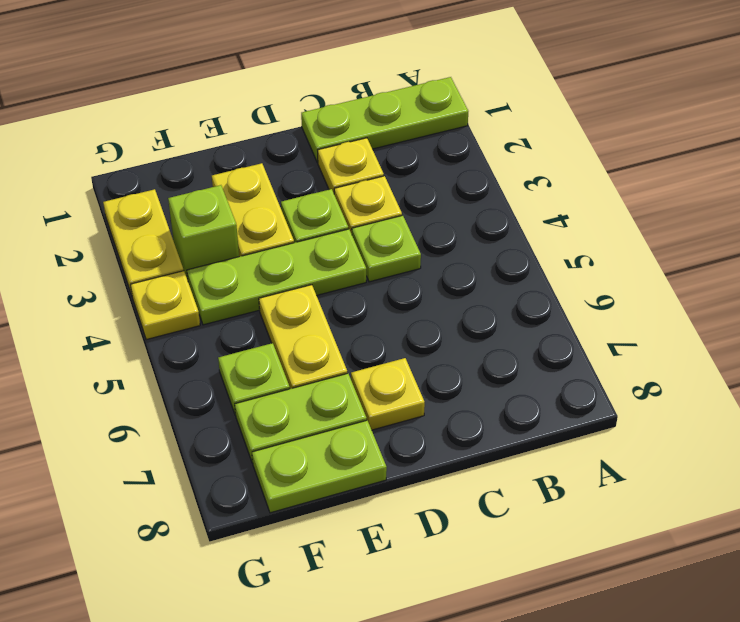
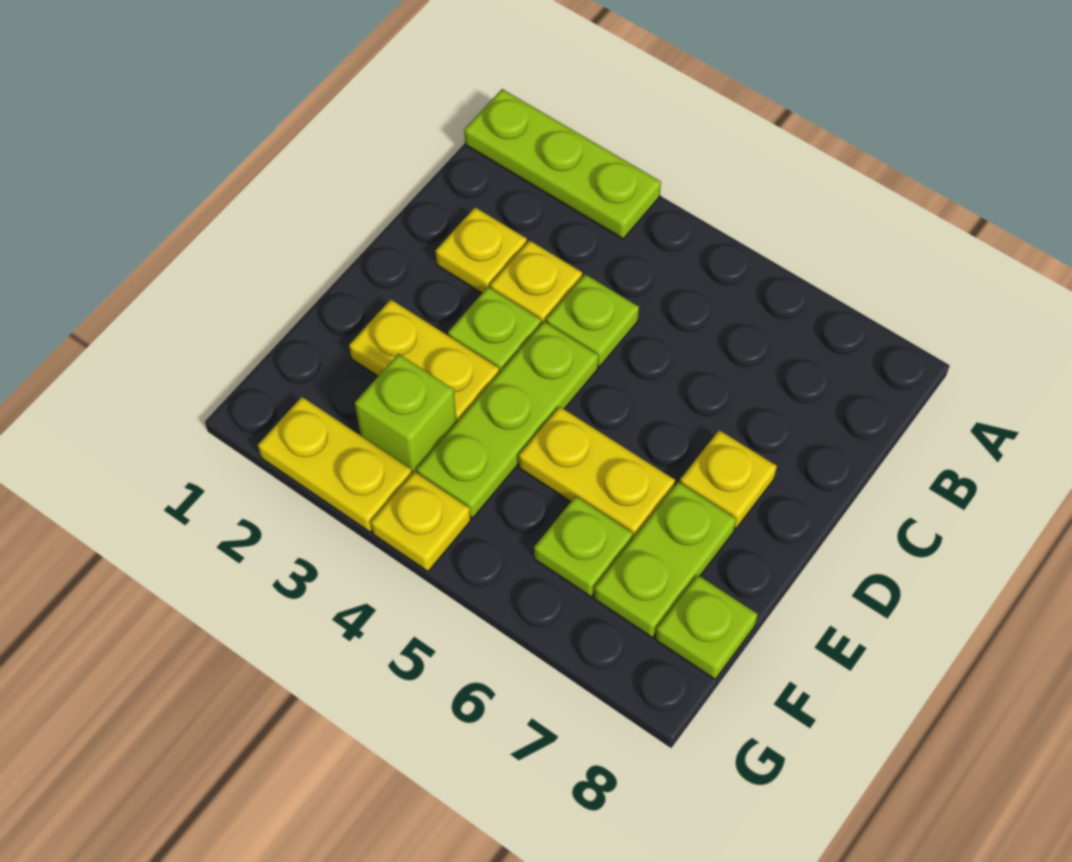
lime 1x3 plate [301,77,468,162] -> lime 1x3 plate turned to [464,89,661,239]
lime 1x2 plate [252,420,387,513] -> lime 1x1 plate [656,575,758,679]

